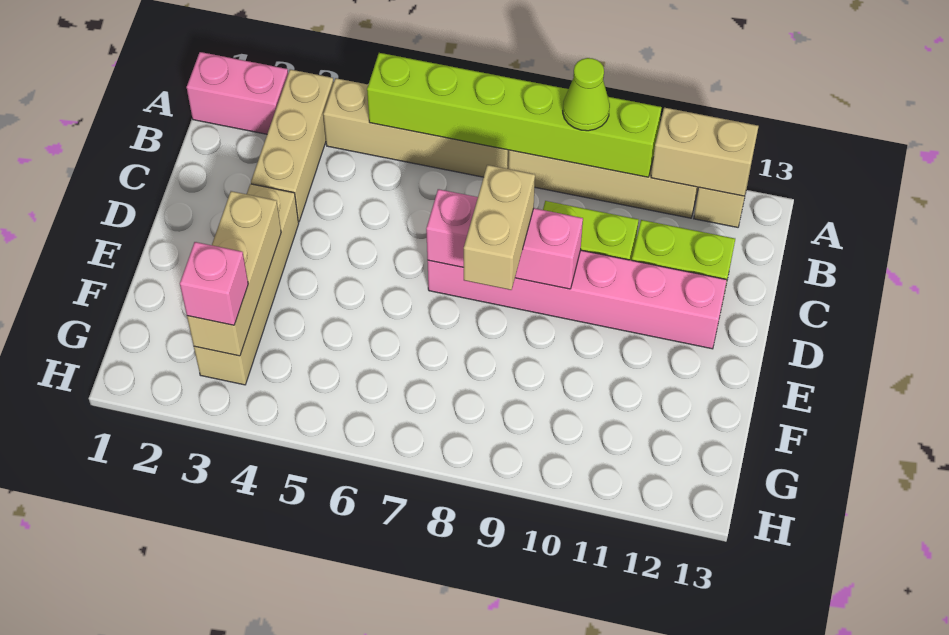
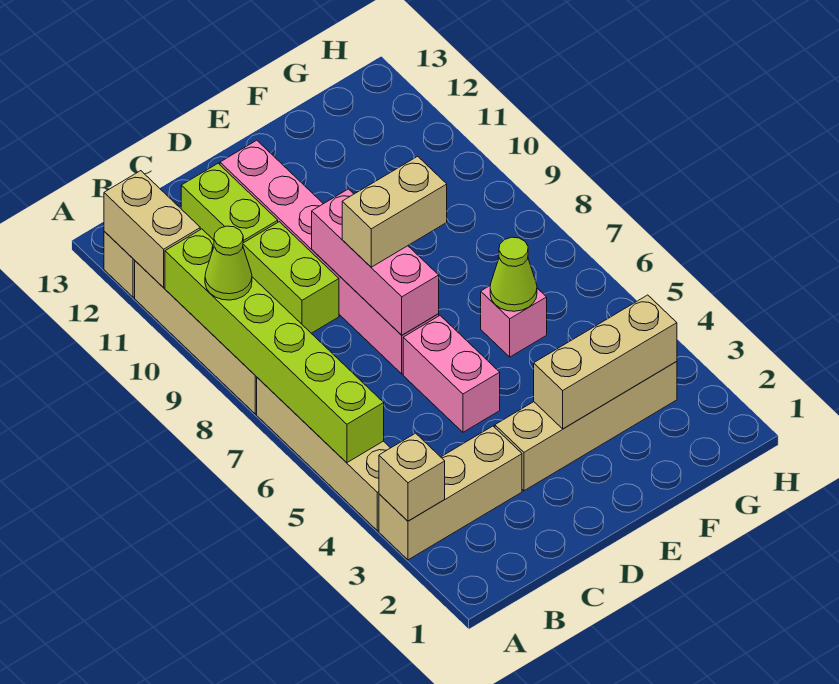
pink 1x2 brick [187,52,288,134] -> pink 1x2 brick moved to [403,316,500,432]
none -> tan 1x1 brick [379,433,445,521]
none -> lime 1x1 cone [490,237,537,311]
pink 1x1 brick [180,242,248,325] -> pink 1x1 brick moved to [481,286,547,357]

